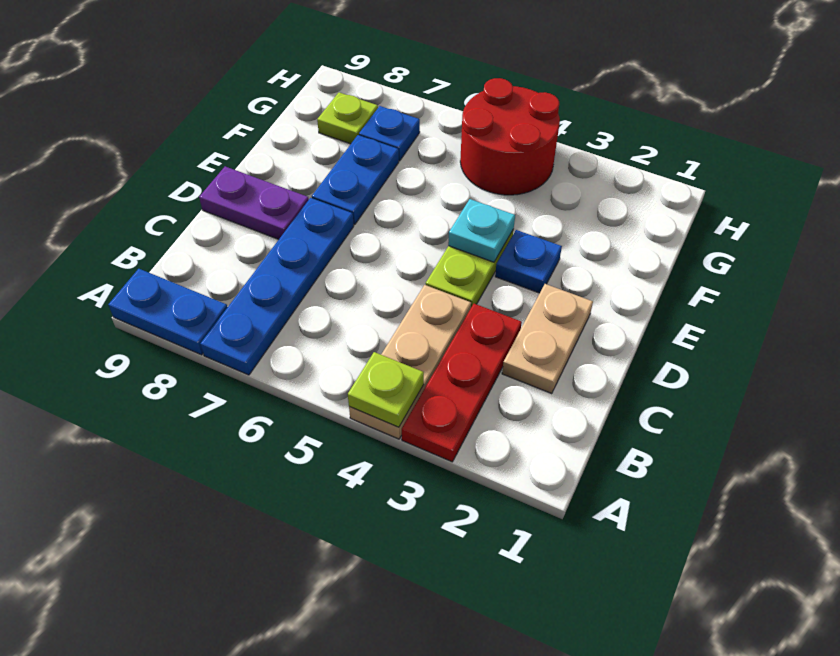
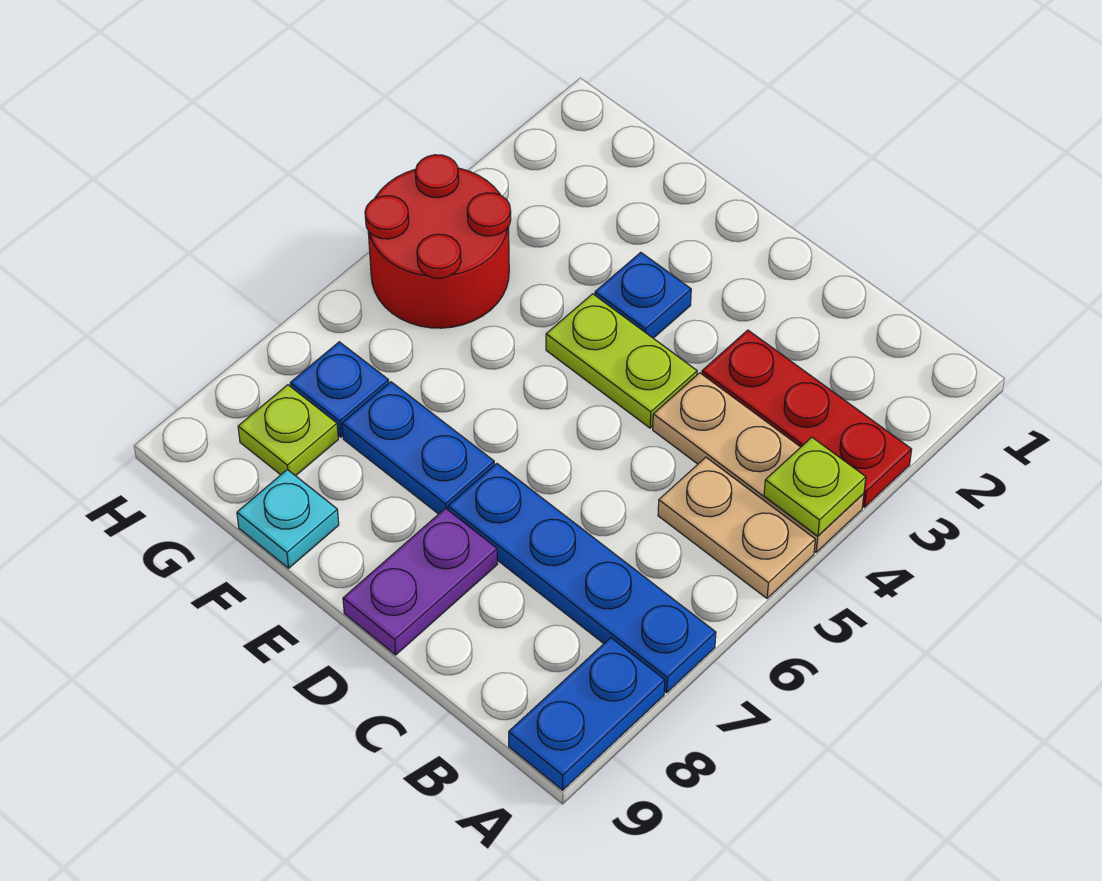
tan 1x2 plate [502,284,593,394] -> tan 1x2 plate moved to [658,457,815,598]
cyan 1x1 plate [448,199,515,262] -> cyan 1x1 plate moved to [237,469,339,568]

